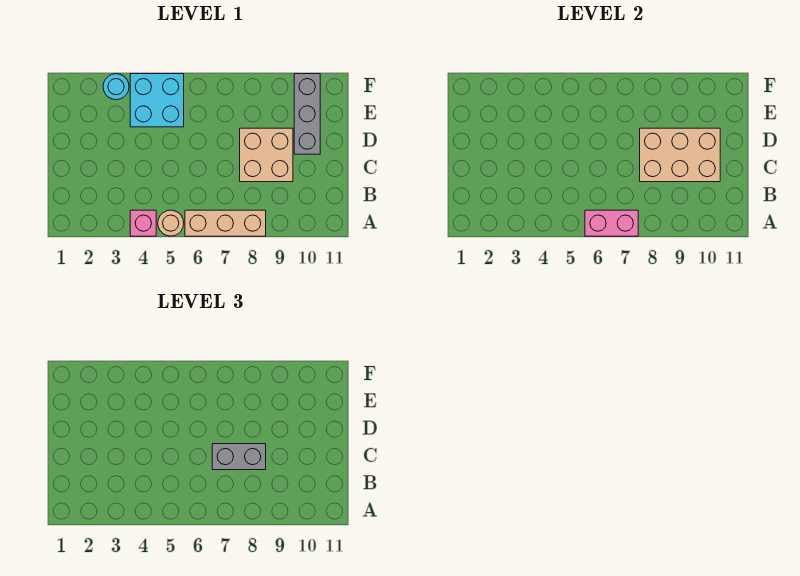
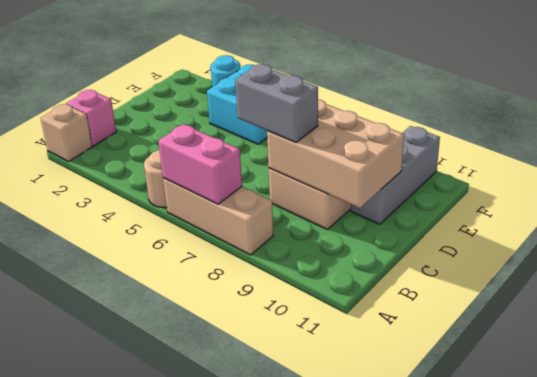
none -> tan 1x1 brick [41,104,92,161]
pink 1x1 brick [130,210,156,236] -> pink 1x1 brick moved to [66,90,116,146]

